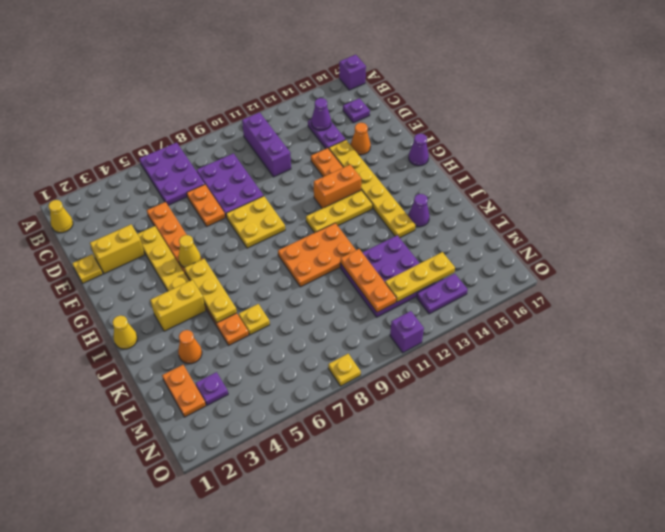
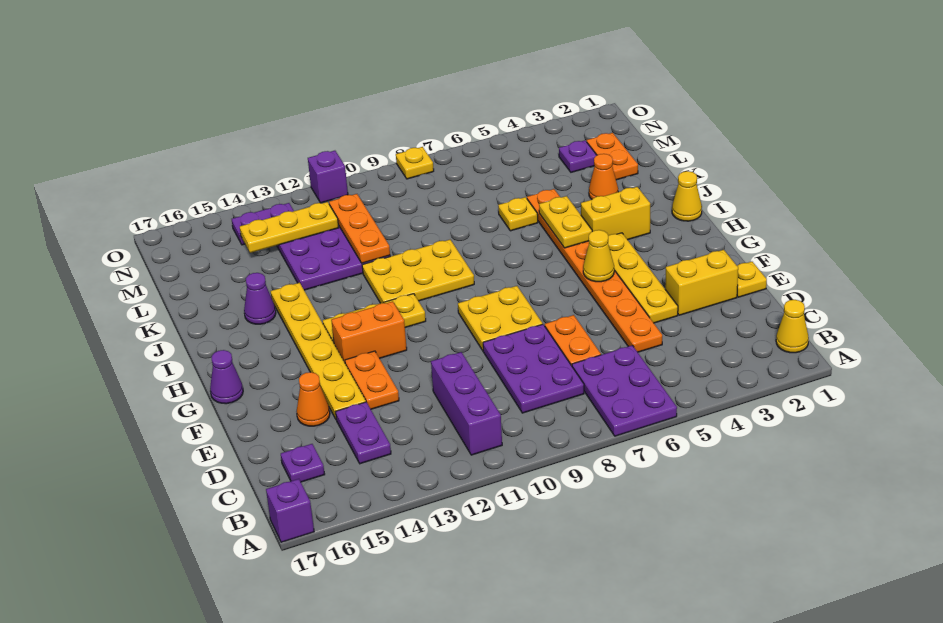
purple 1x1 cone [311,98,331,130] -> none
yellow 1x3 plate [185,259,237,323] -> yellow 1x2 plate [539,196,592,248]
orange 2x3 plate [278,223,356,287] -> yellow 2x3 plate [362,240,474,303]

